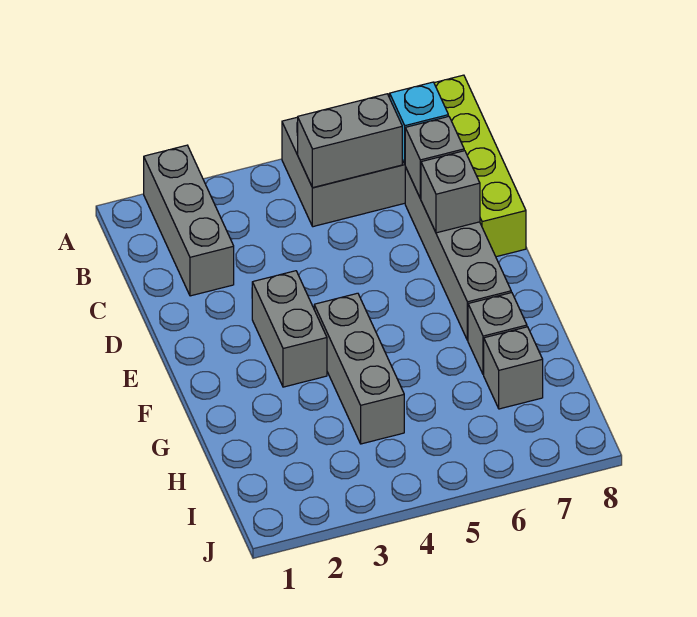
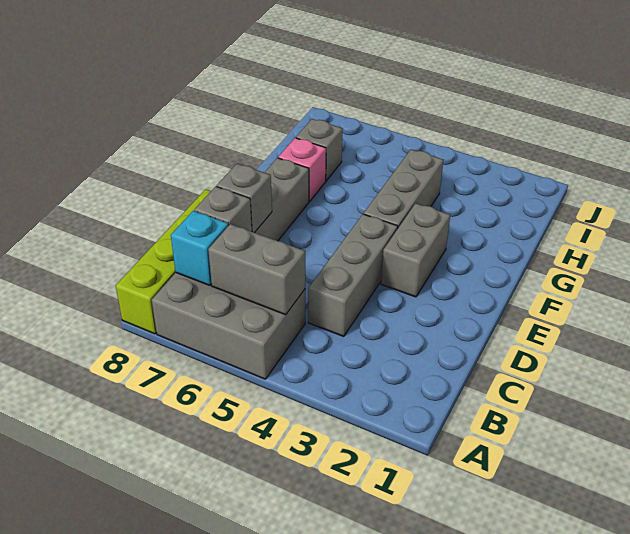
grey 1x3 brick [144,145,234,296] -> grey 1x3 brick moved to [308,214,398,336]
grey 1x1 brick [468,292,527,375] -> pink 1x1 brick [278,138,326,201]

